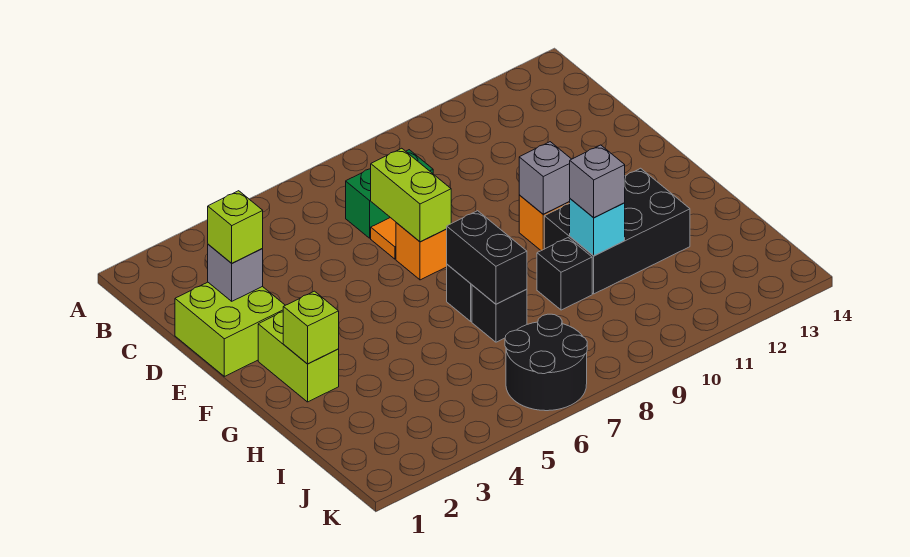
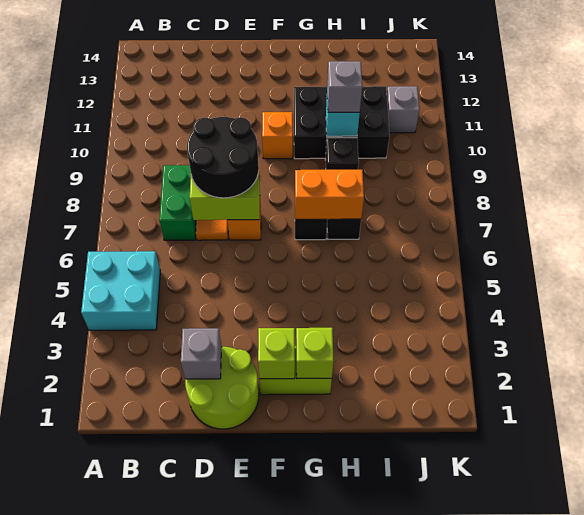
none -> cyan 2x2 brick [81,251,160,330]
lime 2x2 brick [175,282,285,376] -> lime 2x2 round brick [185,347,259,429]
lime 1x1 brick [208,191,263,263] -> lime 1x1 brick moved to [258,328,295,379]
grey 1x1 brick [519,142,571,214] -> grey 1x1 brick moved to [387,86,419,133]
black 1x2 brick [447,211,527,304] -> orange 1x2 brick [295,170,364,219]
black 2x3 brick [544,168,690,294] -> black 2x3 brick turned to [294,86,390,159]
black 2x2 round brick [505,314,587,411] -> black 2x2 round brick moved to [187,117,259,198]

